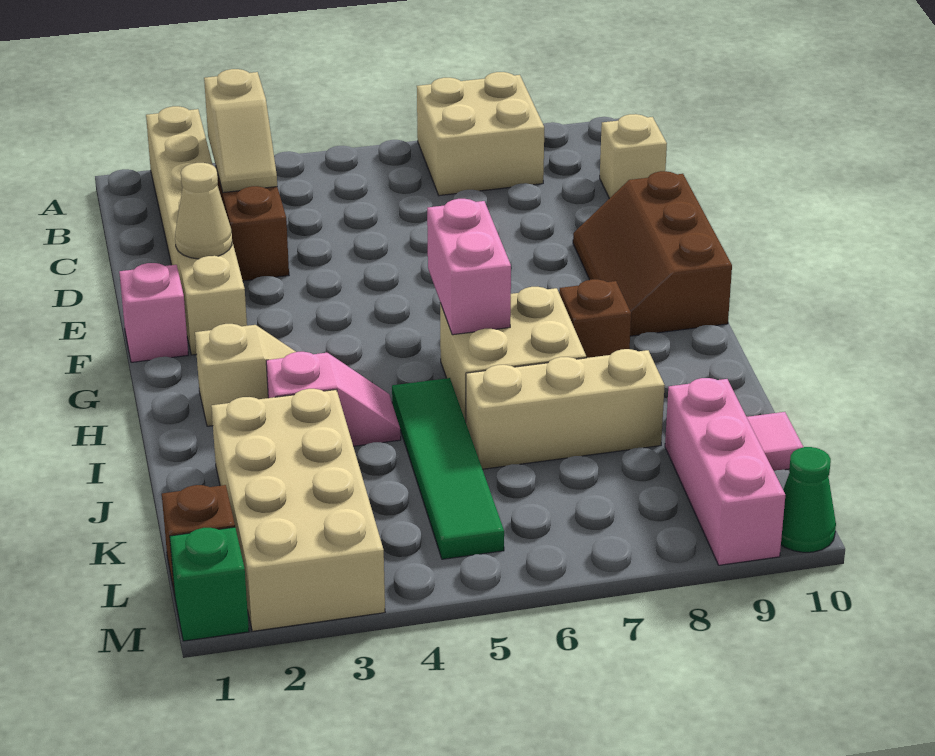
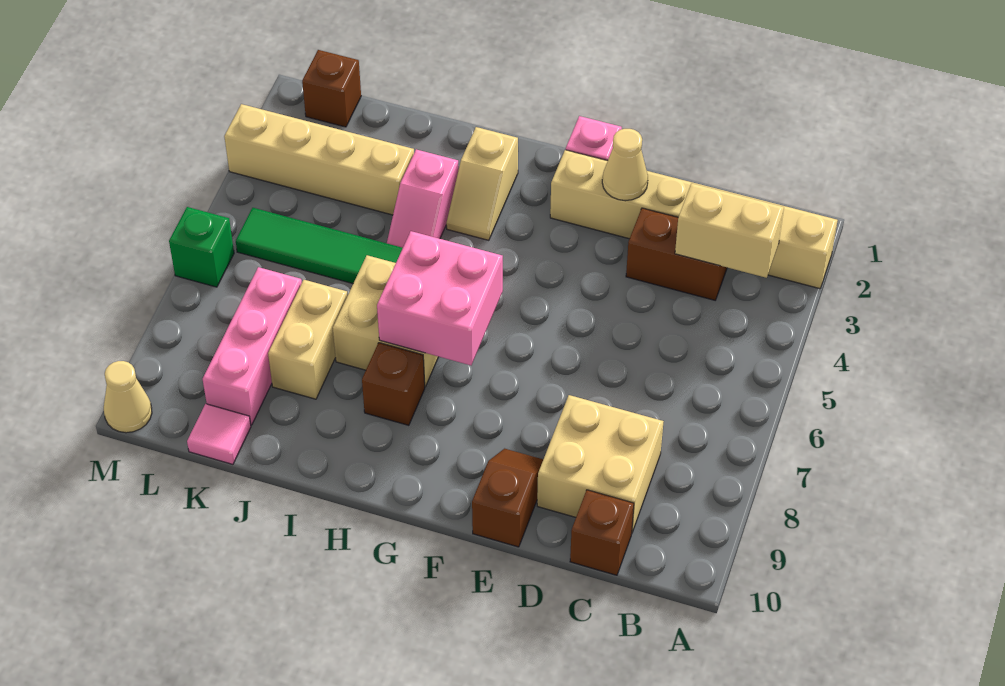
tan 2x2 brick [417,72,544,196] -> tan 2x2 brick moved to [537,395,664,532]
tan 1x2 slope [204,69,277,193] -> tan 1x2 brick [675,183,784,278]
tan 1x1 brick [600,114,667,199] -> brown 1x1 brick [570,490,634,575]
brown 2x3 slope [573,171,732,336] -> brown 1x2 slope [472,449,543,547]
pink 1x2 brick [427,199,511,335] -> pink 2x2 brick [377,231,503,365]
tan 2x4 brick [211,389,385,631] -> tan 1x4 brick [224,104,414,215]
tan 1x3 brick [466,349,665,469] -> tan 1x2 brick [268,280,348,399]
pink 1x3 brick [665,378,785,565] -> pink 1x3 brick turned to [203,267,302,425]
green 1x1 brick [170,527,249,641] -> green 1x1 brick moved to [169,207,234,287]
green 1x1 cone [781,447,836,552] -> tan 1x1 cone [104,361,152,433]

